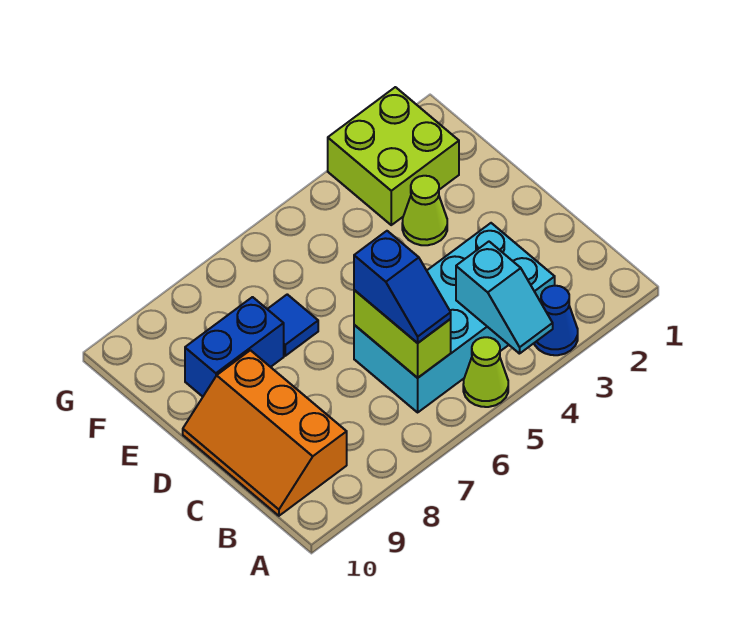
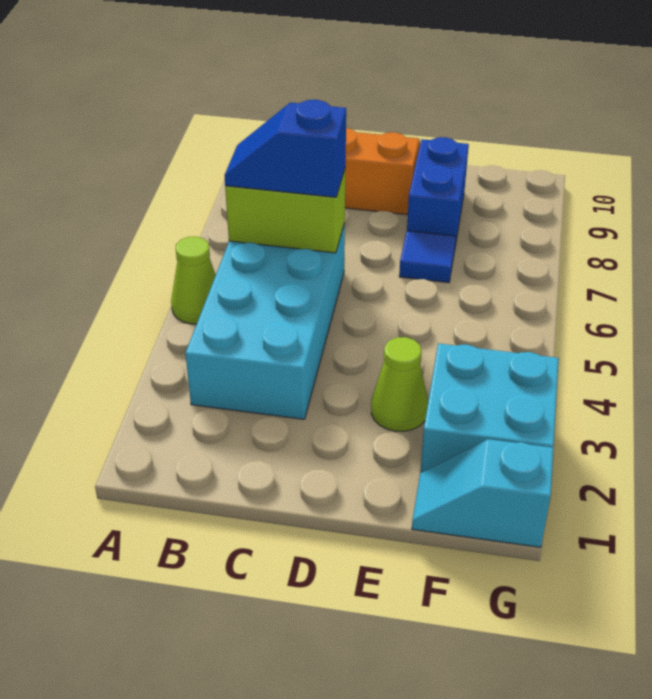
blue 1x1 cone [534,286,578,355] -> none
cyan 1x2 slope [456,242,553,354] -> cyan 1x2 slope moved to [412,439,553,547]
lime 2x2 brick [328,87,459,225] -> cyan 2x2 brick [420,344,559,473]

